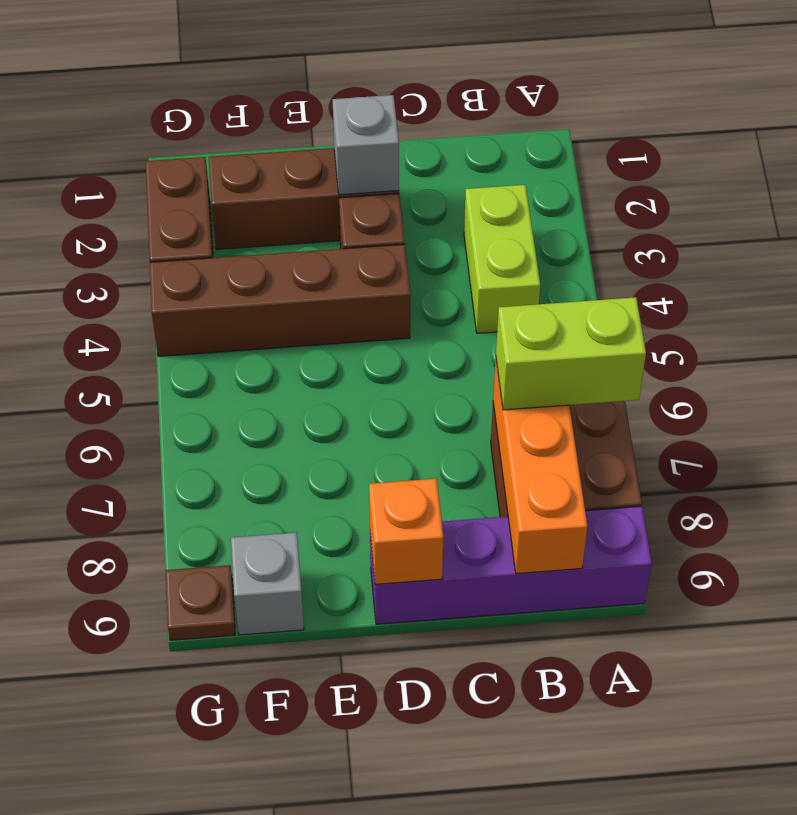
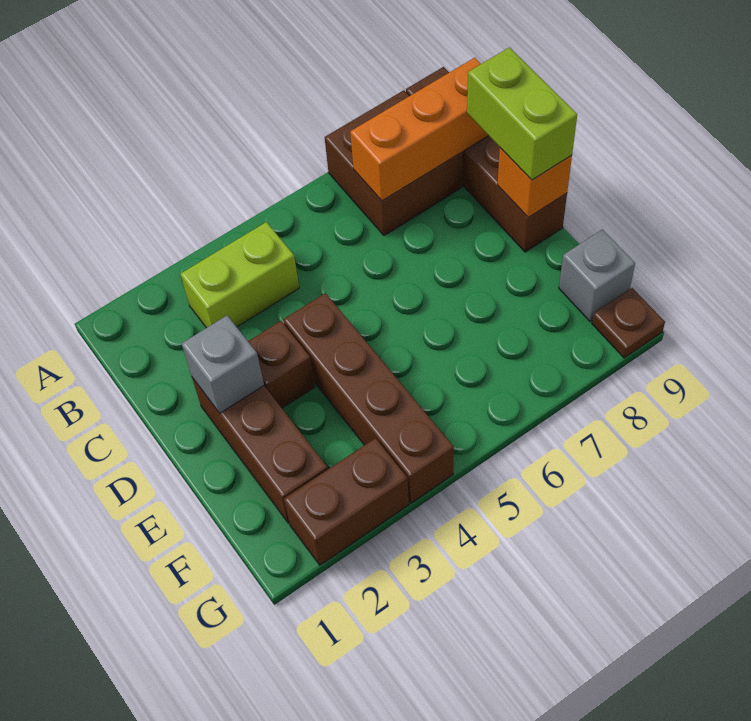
lime 1x2 brick [496,297,646,410] -> lime 1x2 brick moved to [467,47,577,180]
purple 1x4 brick [370,506,652,624] -> brown 1x4 brick [406,67,567,252]

